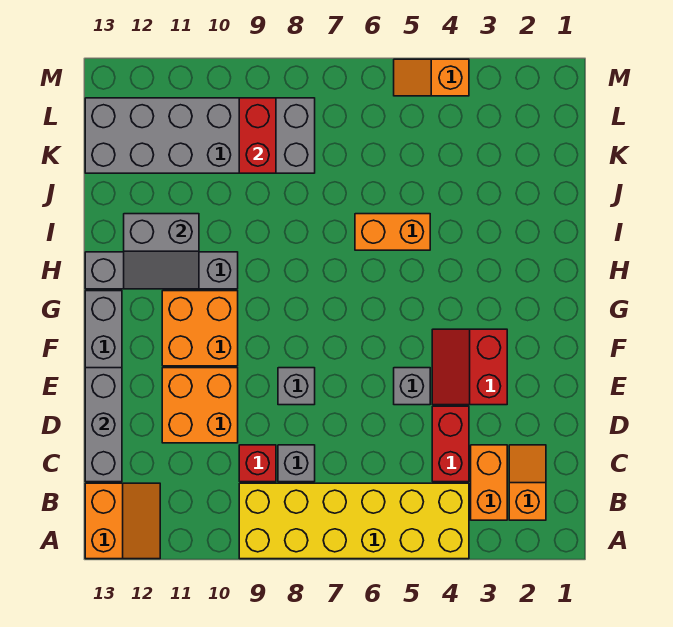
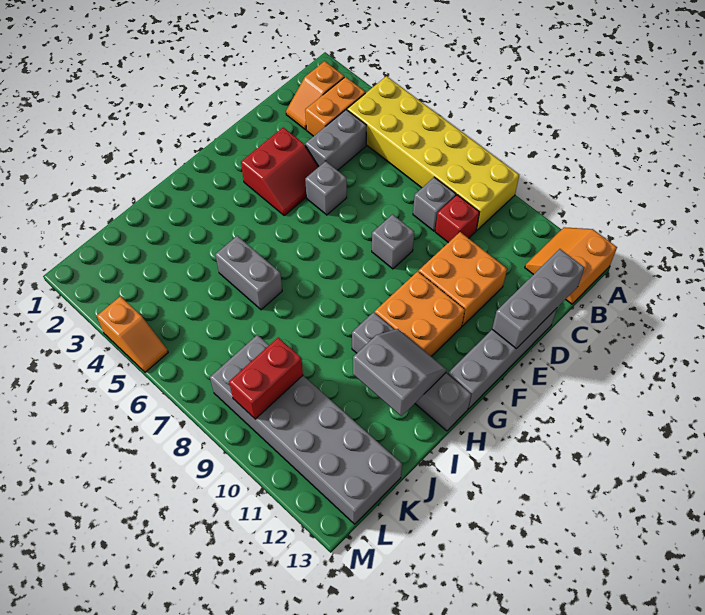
red 1x2 brick [432,406,469,482] -> grey 1x2 brick [305,110,367,170]
orange 1x2 brick [355,214,430,250] -> grey 1x2 brick [215,236,282,310]

